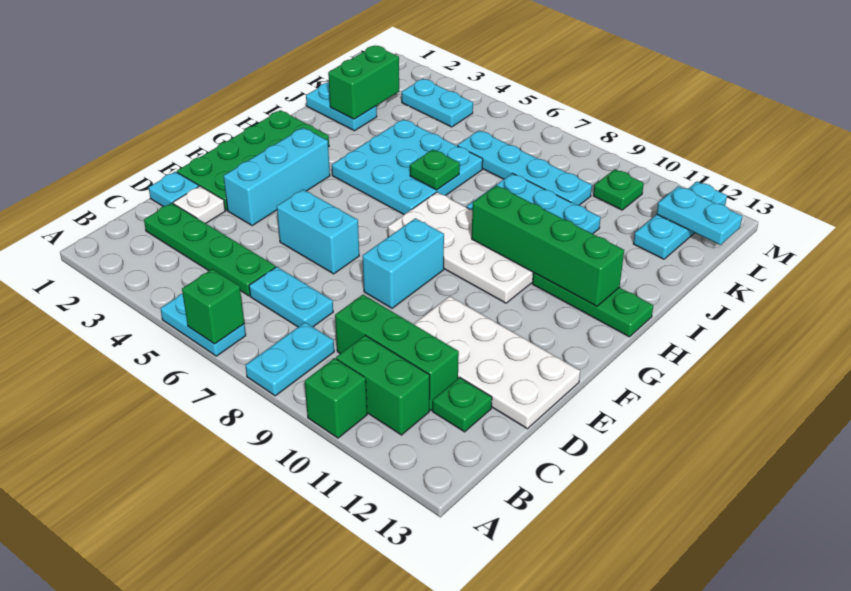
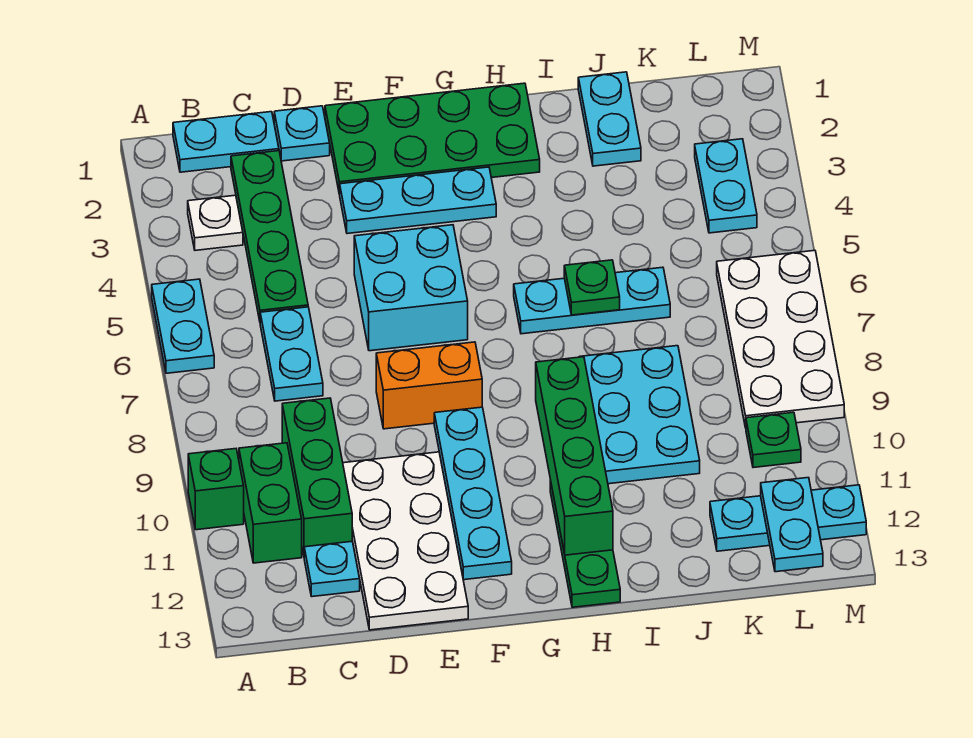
green 1x1 brick [182,269,244,344] -> none
cyan 1x2 plate [245,322,334,396] -> cyan 1x2 plate moved to [173,112,279,172]
green 1x1 plate [432,377,492,432] -> cyan 1x1 plate [304,541,360,597]
white 1x1 plate [173,186,225,223] -> white 1x1 plate moved to [188,195,243,250]
cyan 1x3 brick [224,128,330,225] -> cyan 1x3 plate [340,167,496,234]
cyan 1x2 brick [277,189,359,274] -> cyan 2x2 brick [354,225,468,351]
cyan 1x2 brick [362,218,444,308] -> orange 1x2 brick [376,342,482,429]
white 2x4 plate [388,192,533,303] -> white 2x4 plate moved to [717,250,844,428]
cyan 3x3 plate [332,119,483,214] -> cyan 1x3 plate [514,267,670,334]
green 1x2 brick [328,46,399,119] -> none
cyan 1x4 plate [457,130,592,205] -> cyan 1x4 plate moved to [434,407,512,580]

